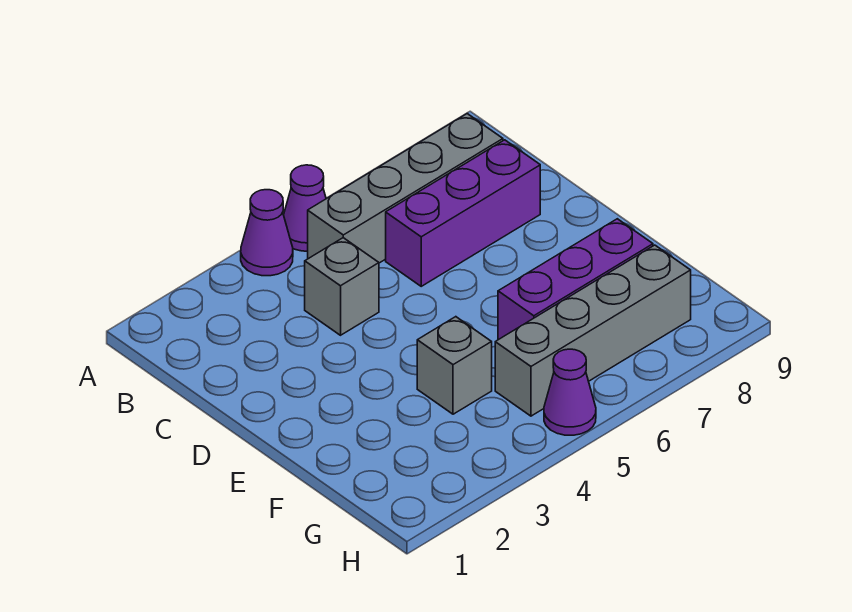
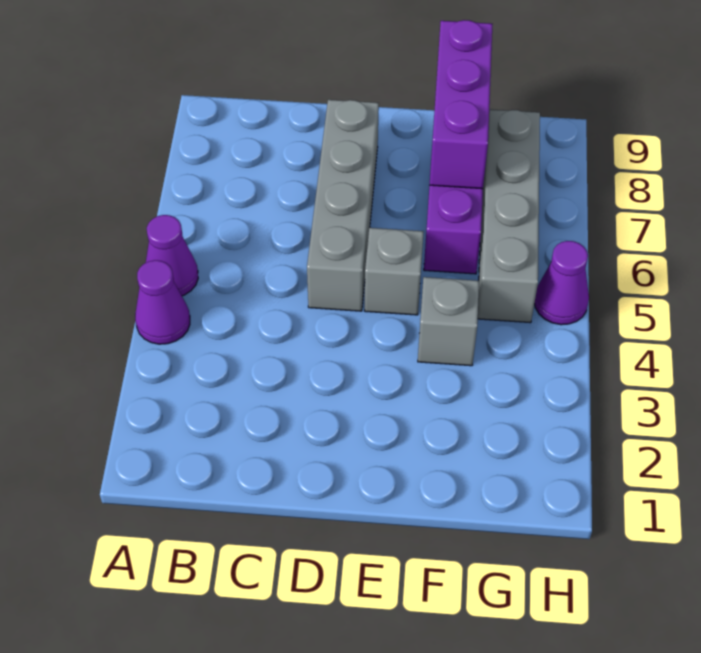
grey 1x4 brick [308,114,503,263] -> grey 1x4 brick moved to [307,100,379,311]
grey 1x1 brick [305,238,379,335] -> grey 1x1 brick moved to [365,228,424,315]
purple 1x3 brick [386,140,540,286] -> purple 1x3 brick moved to [430,20,492,189]

